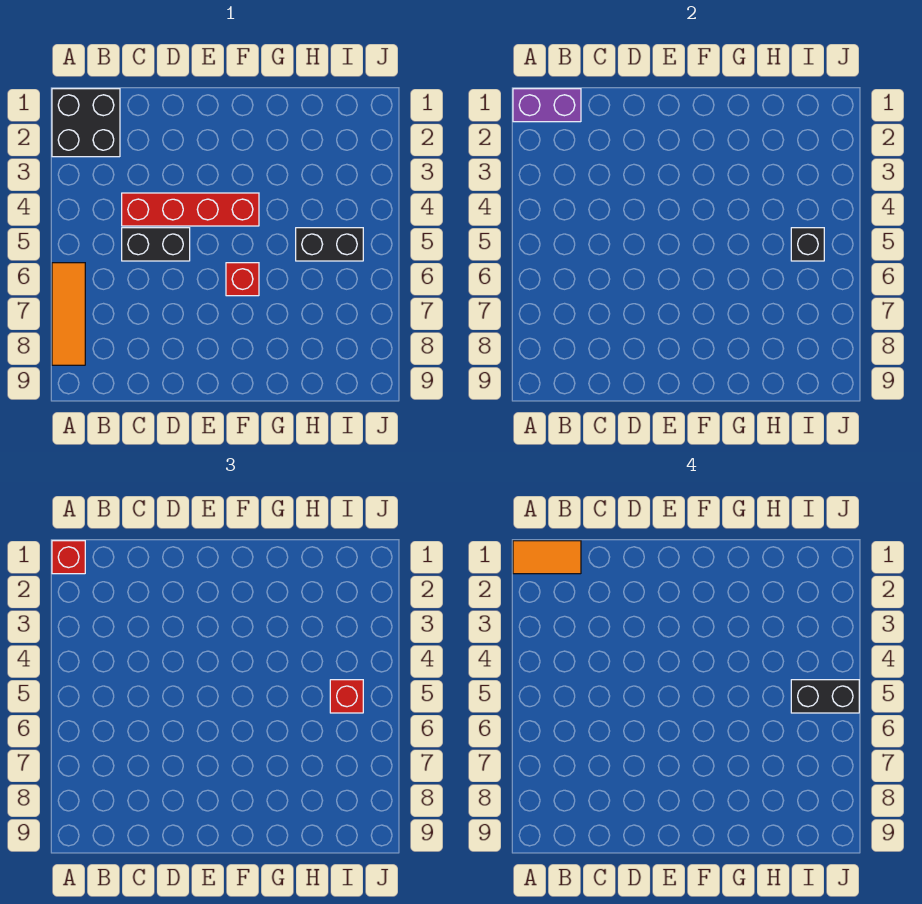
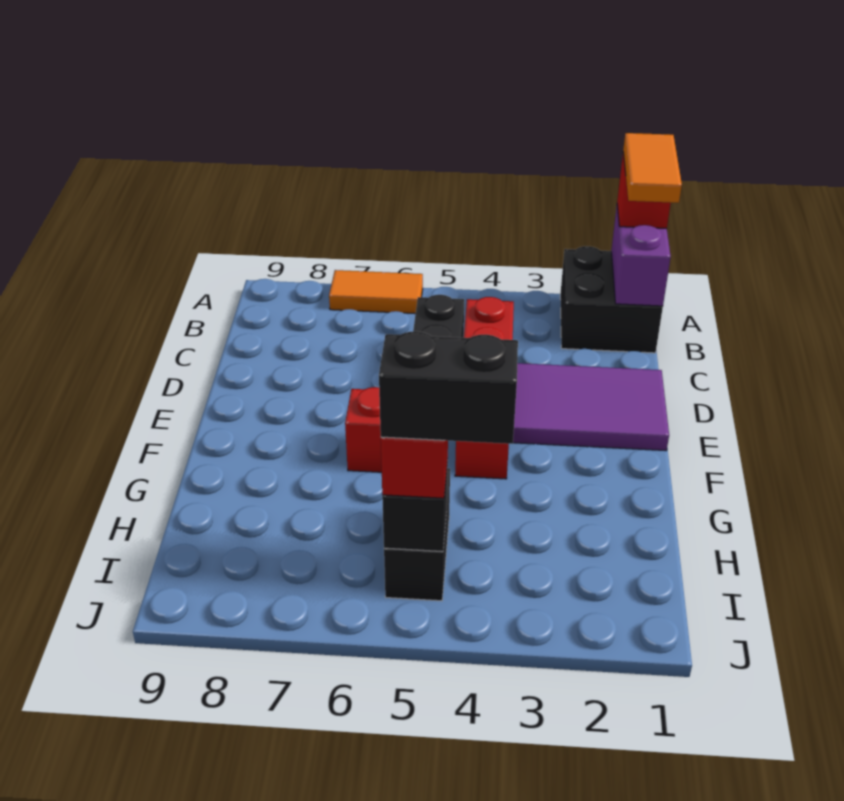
orange 1x3 tile [52,263,85,365] -> orange 1x2 tile [329,270,423,314]
none -> purple 2x3 tile [513,363,669,451]
black 1x2 brick [791,680,859,713] -> black 1x2 brick turned to [379,331,518,444]

